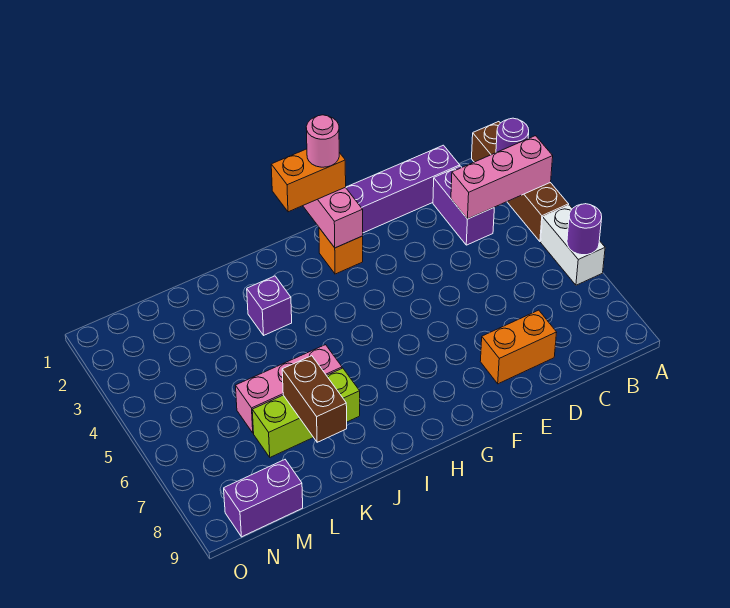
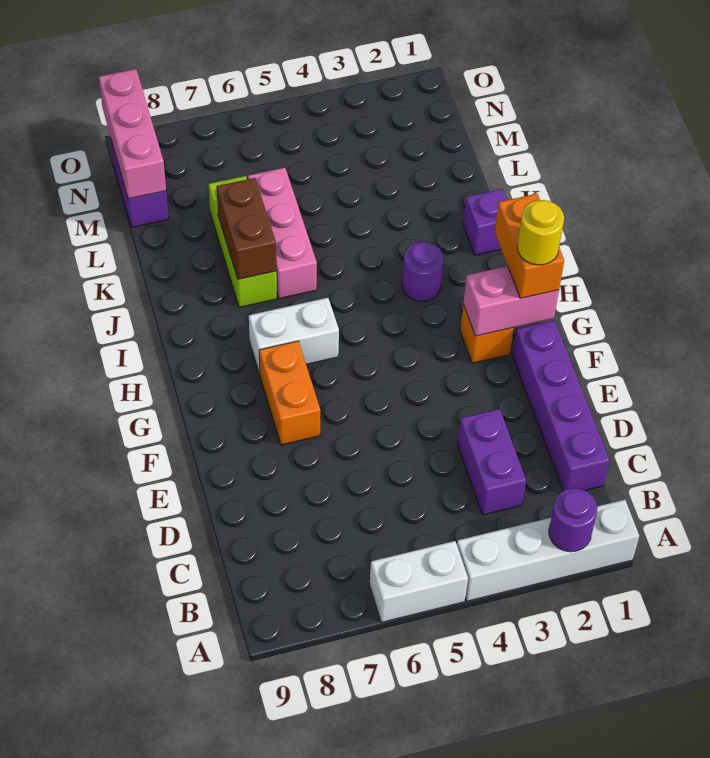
brown 1x4 brick [472,122,569,242] -> white 1x4 brick [457,500,639,601]
pink 1x3 brick [451,136,553,219] -> pink 1x3 brick moved to [99,69,166,199]
purple 1x1 round brick [567,204,602,255] -> purple 1x1 round brick moved to [402,242,444,302]
purple 1x2 brick [433,166,494,245] -> purple 1x2 brick turned to [457,409,526,515]
orange 1x2 brick [480,310,557,384] -> orange 1x2 brick moved to [259,341,320,445]
pink 1x1 round brick [306,115,339,167] -> yellow 1x1 round brick [517,200,564,265]
none -> white 1x2 brick [249,298,339,375]
purple 1x1 brick [247,276,292,335] -> purple 1x1 brick moved to [463,189,507,255]
brown 1x2 brick [282,356,347,442] -> brown 1x2 brick turned to [217,178,276,279]

